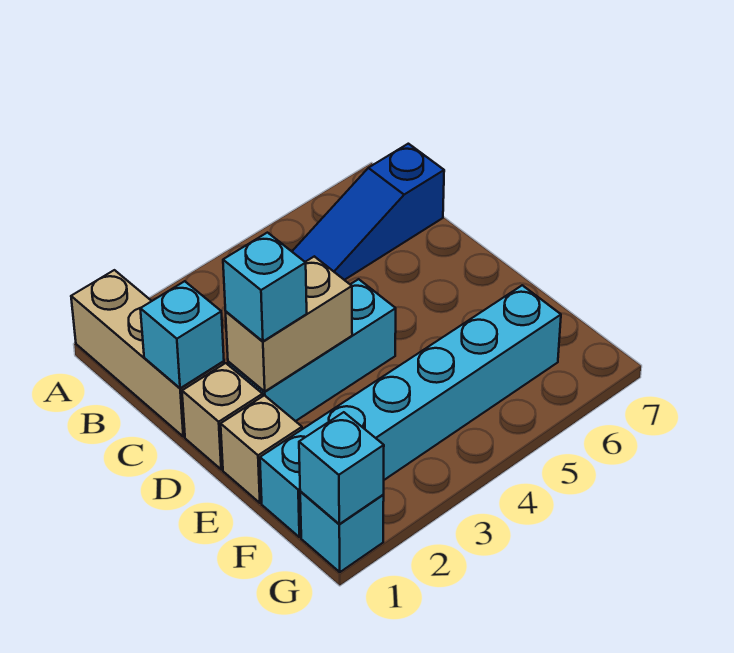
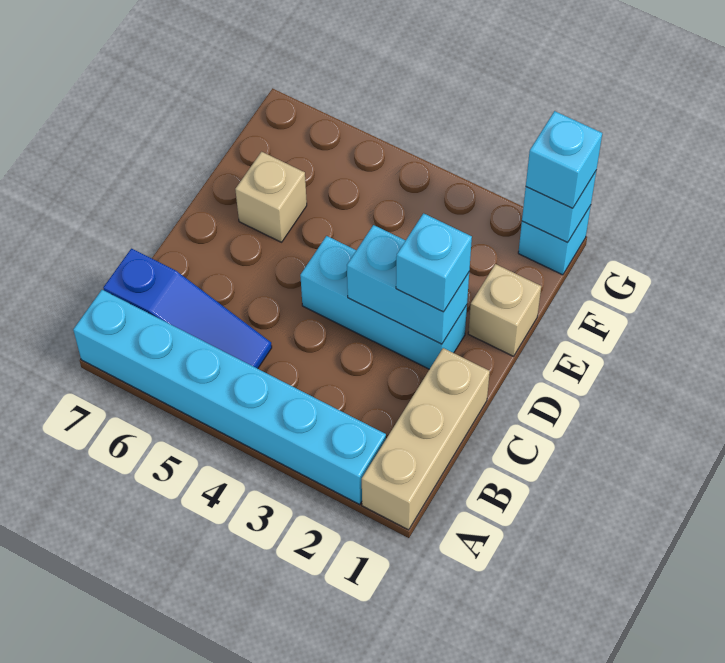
cyan 1x1 brick [140,281,224,388] -> cyan 1x1 brick moved to [526,111,602,208]
tan 1x1 brick [182,363,263,469] -> tan 1x1 brick moved to [235,152,307,242]
tan 1x2 brick [226,256,352,392] -> cyan 1x2 brick [347,225,469,344]
cyan 1x6 brick [260,285,561,537] -> cyan 1x6 brick moved to [73,290,386,504]

